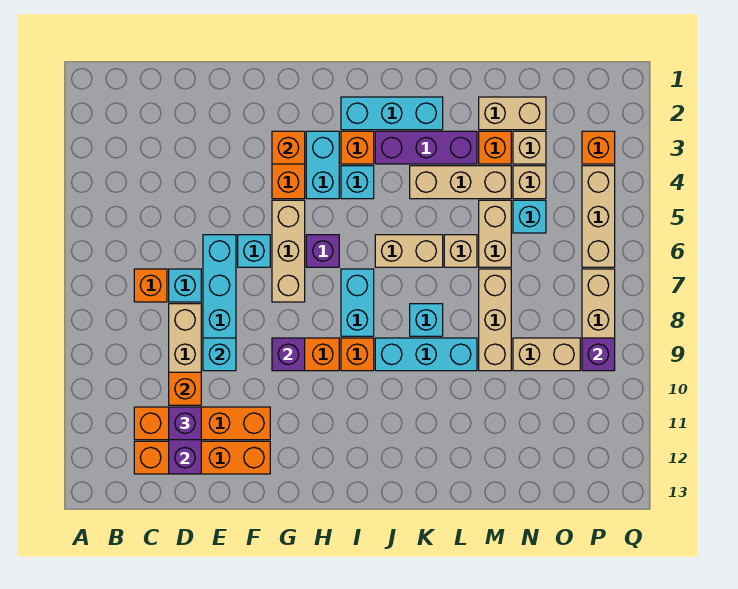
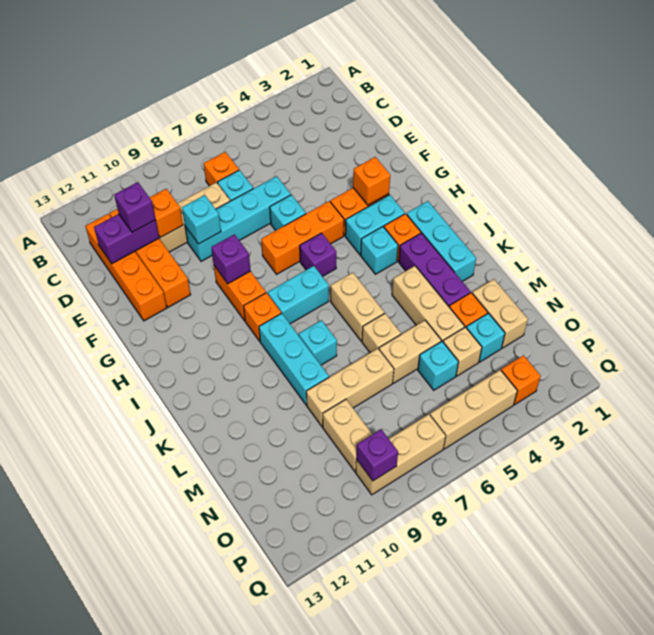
tan 1x3 brick [272,200,305,302] -> orange 1x3 brick [261,201,344,274]
tan 1x1 brick [513,131,546,164] -> cyan 1x1 brick [466,313,505,362]

